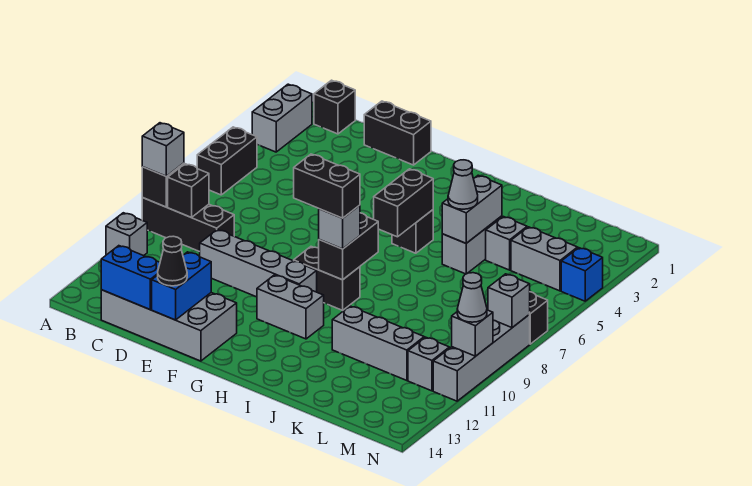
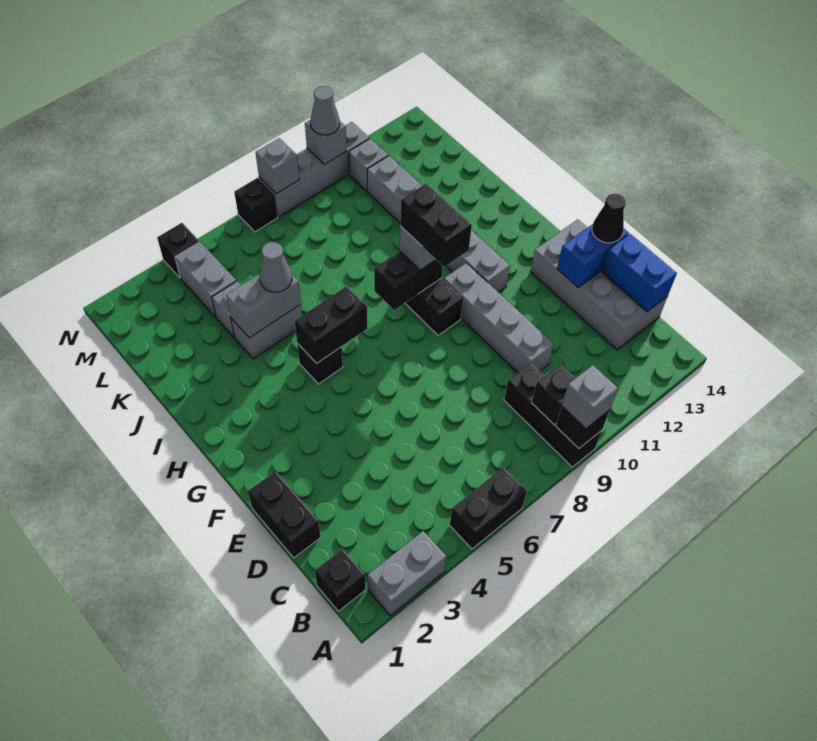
grey 1x1 brick [106,213,147,256] -> none
blue 1x1 brick [561,248,603,301] -> black 1x1 brick [157,223,199,278]

